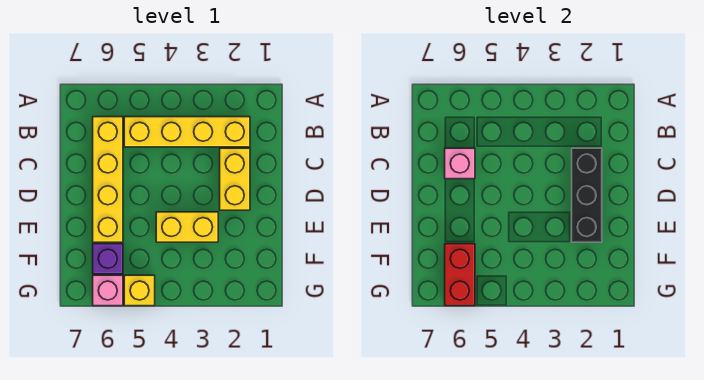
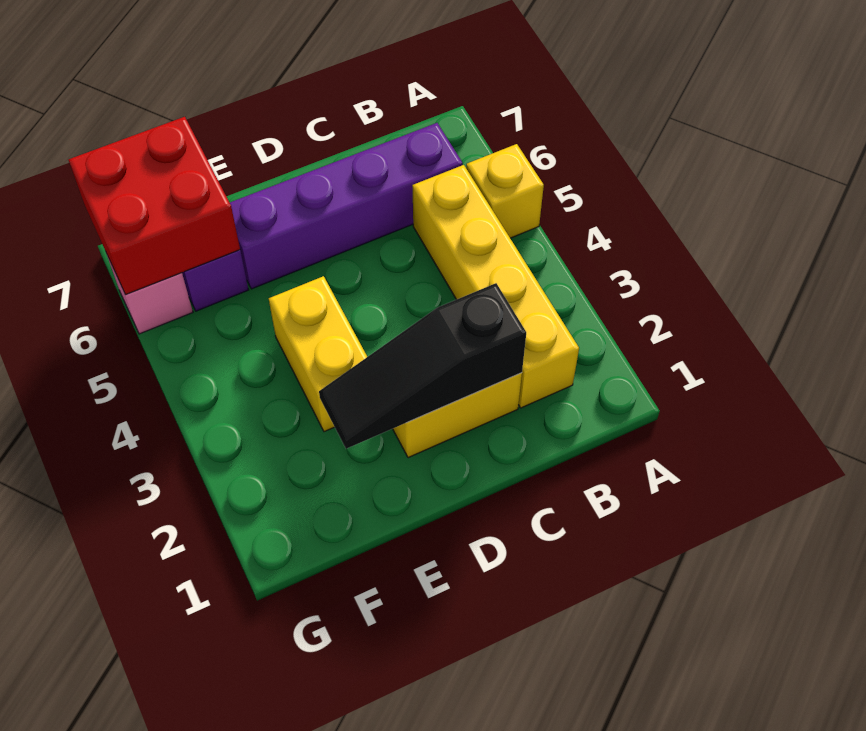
yellow 1x4 brick [93,117,123,242] -> purple 1x4 brick [230,123,463,289]
black 1x3 brick [572,148,602,242] -> black 1x3 slope [319,283,526,449]
pink 1x1 brick [445,148,475,179] -> none
red 1x2 brick [445,244,475,306] -> red 2x2 brick [69,117,240,295]
yellow 1x1 brick [124,275,155,306] -> yellow 1x1 brick moved to [466,144,544,238]

